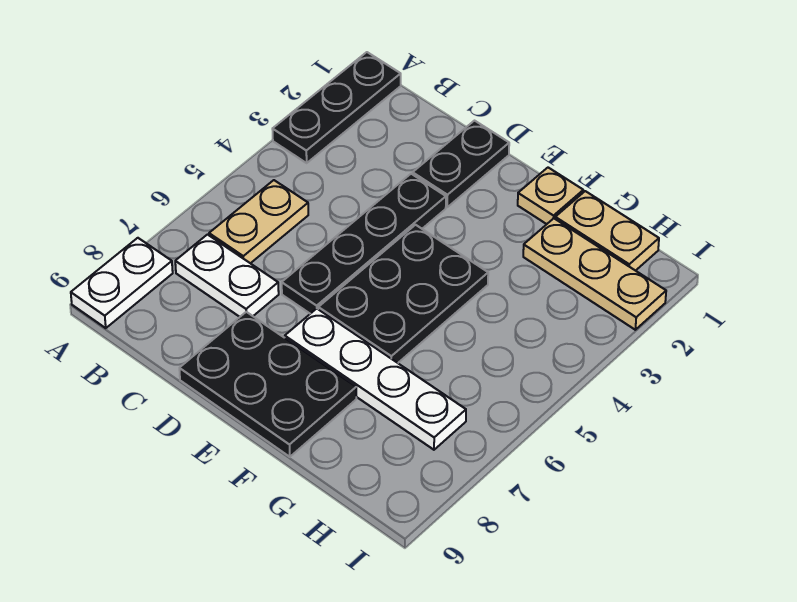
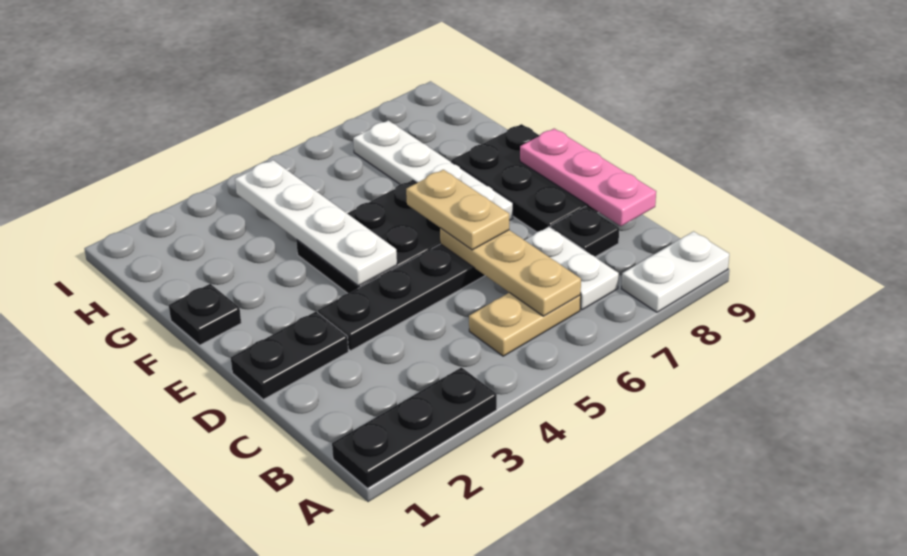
none -> black 1x1 plate [551,206,619,257]
none -> pink 1x3 plate [520,129,656,226]
none -> white 1x4 plate [235,160,397,286]
tan 1x1 plate [518,168,583,224] -> black 1x1 plate [169,284,241,345]
tan 1x2 plate [555,191,659,271] -> tan 1x2 plate moved to [406,170,509,250]
tan 1x3 plate [523,218,666,330] -> tan 1x3 plate moved to [440,228,581,316]

